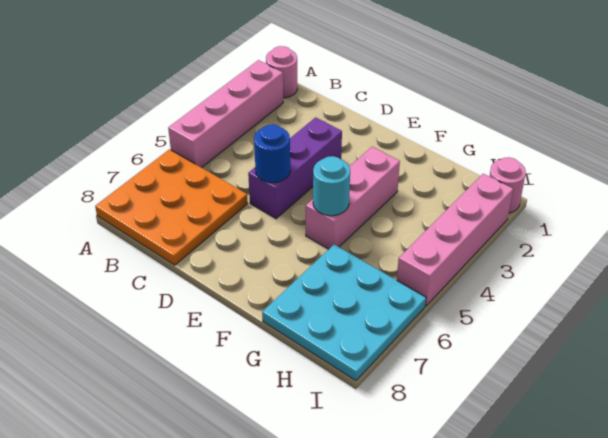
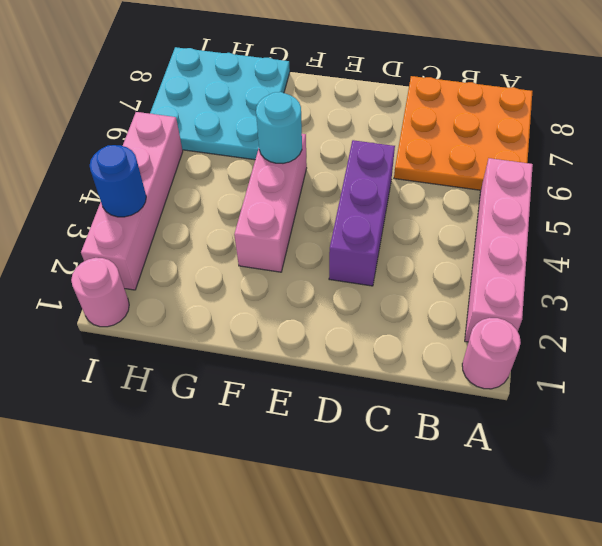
blue 1x1 round brick [254,124,290,183] -> blue 1x1 round brick moved to [90,145,146,217]

